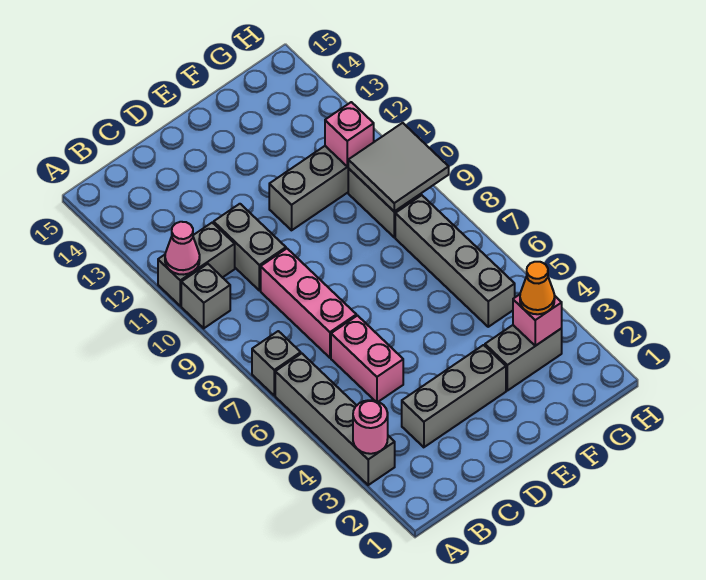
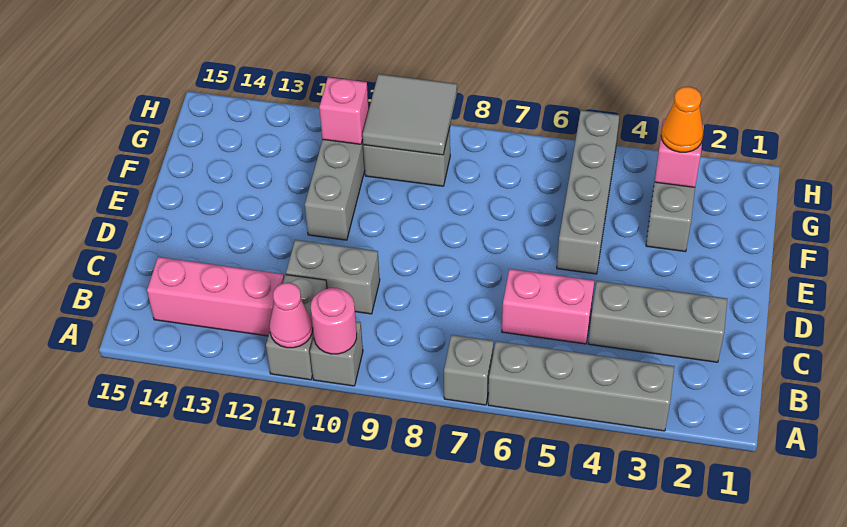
pink 1x1 round brick [353,400,388,454] -> pink 1x1 round brick moved to [311,288,357,354]
grey 1x3 brick [402,345,506,447] -> grey 1x3 brick turned to [588,281,727,362]
pink 1x3 brick [261,249,356,358] -> pink 1x3 brick moved to [147,257,284,336]
grey 1x4 brick [395,195,515,327] -> grey 1x4 brick turned to [557,110,620,274]

